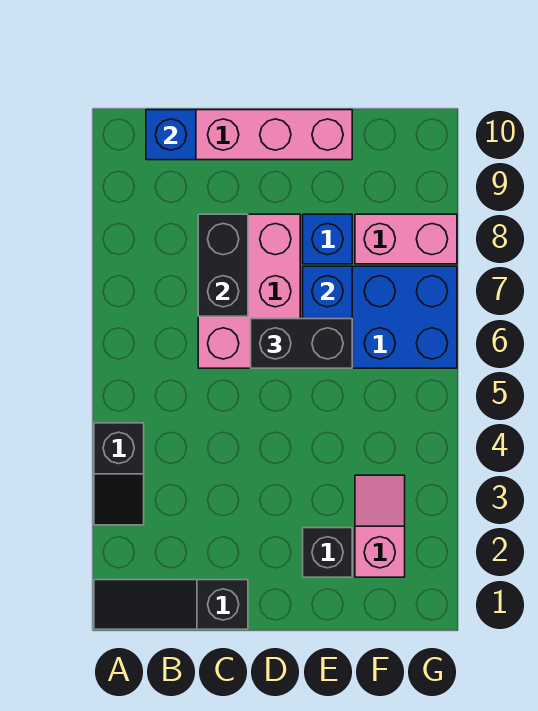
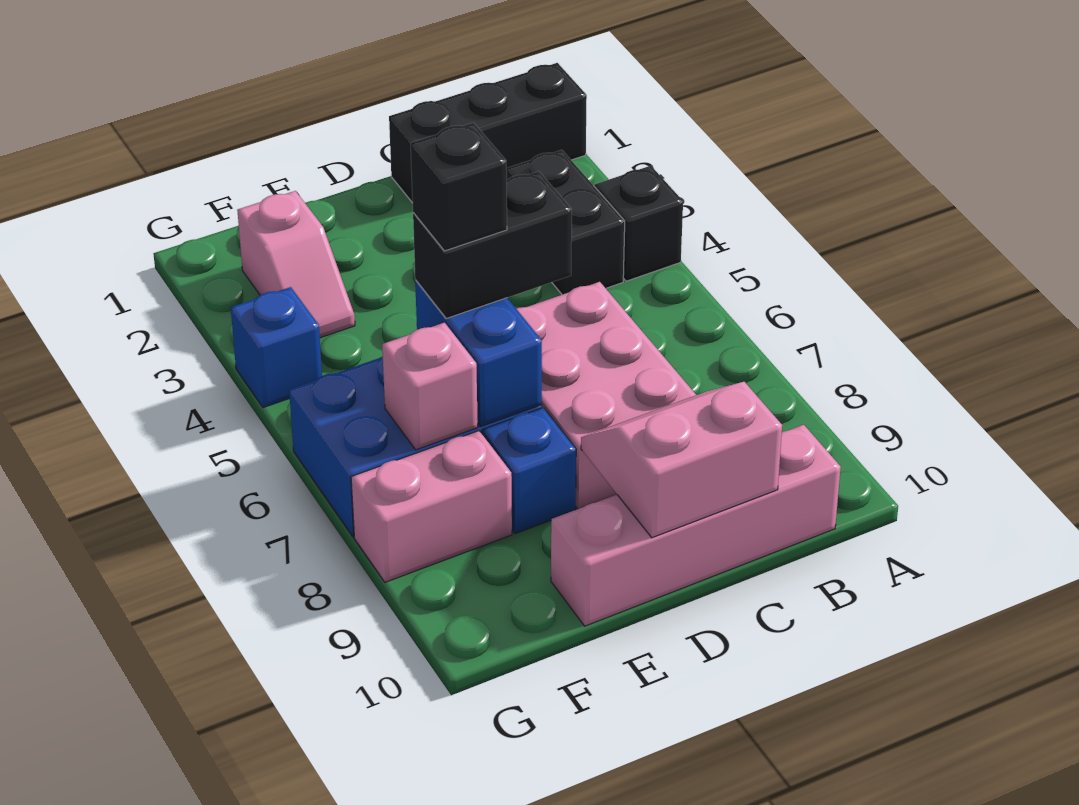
black 1x3 slope [94,580,248,629] -> black 1x3 brick [389,63,587,203]
blue 1x1 brick [146,110,196,160] -> blue 1x1 brick moved to [231,287,322,408]
black 1x2 brick [198,214,248,316] -> black 1x2 brick moved to [507,150,625,295]
none -> pink 2x2 slope [581,382,782,538]
black 1x1 brick [303,528,352,577] -> black 1x1 brick moved to [411,123,507,251]
none -> pink 1x1 brick [382,323,478,450]

